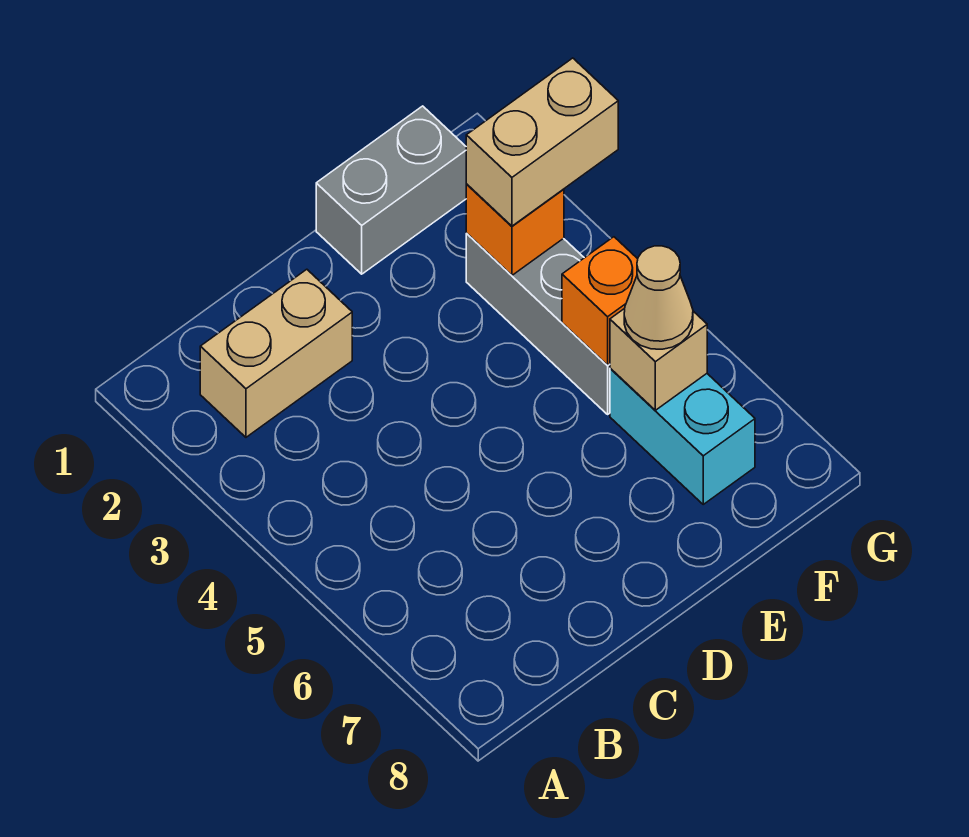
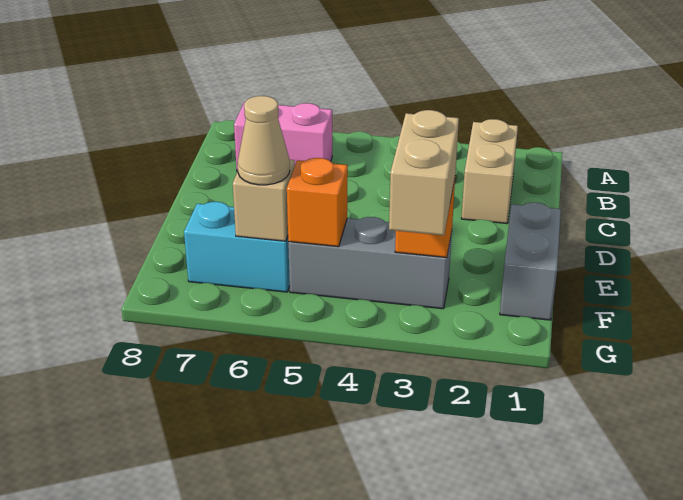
none -> pink 1x2 brick [234,102,332,171]

